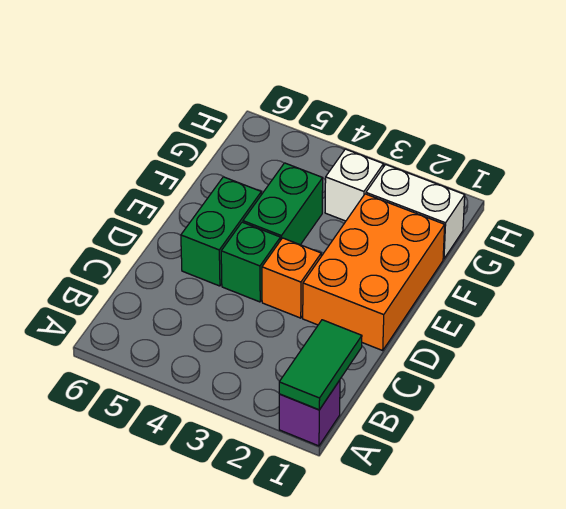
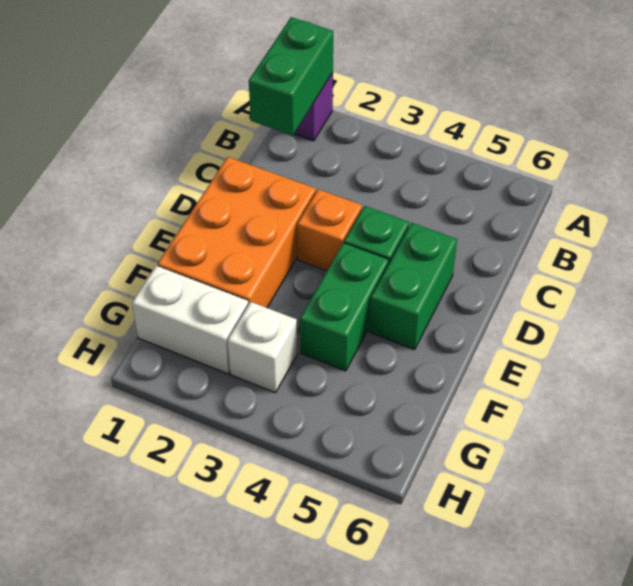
green 1x2 tile [279,320,362,410] -> green 1x2 brick [249,17,333,135]

